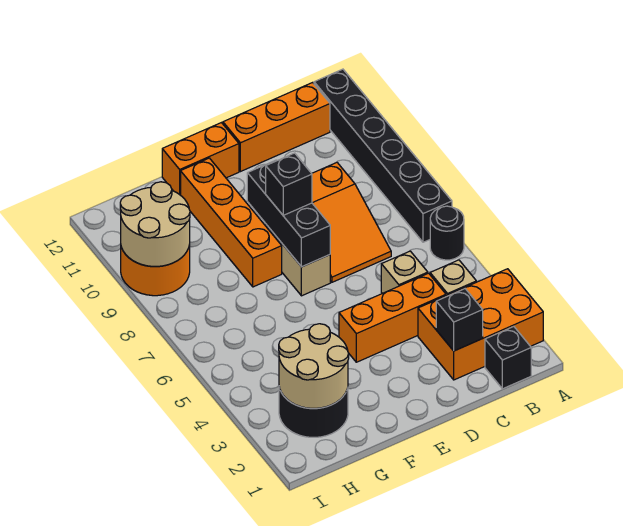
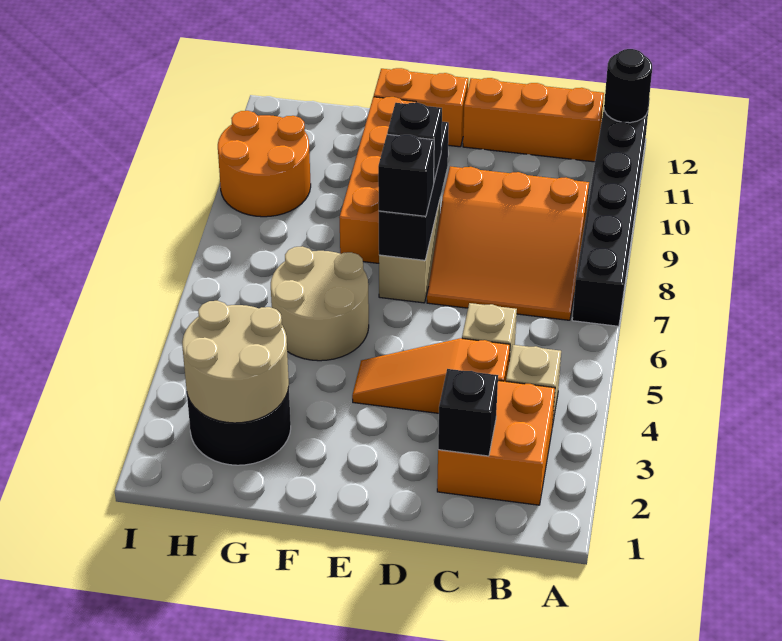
orange 2x3 brick [418,269,543,380] -> orange 2x2 brick [437,381,555,505]
black 1x1 round brick [430,206,464,260] -> black 1x1 round brick moved to [604,49,652,123]
black 1x1 brick [485,327,531,389] -> black 1x1 brick moved to [378,134,434,216]
orange 1x3 brick [339,273,446,362] -> orange 1x3 slope [352,338,510,413]
orange 2x3 slope [312,163,391,282] -> orange 3x3 slope [427,166,589,320]
tan 2x2 round brick [120,182,190,266] -> tan 2x2 round brick moved to [271,246,369,361]

